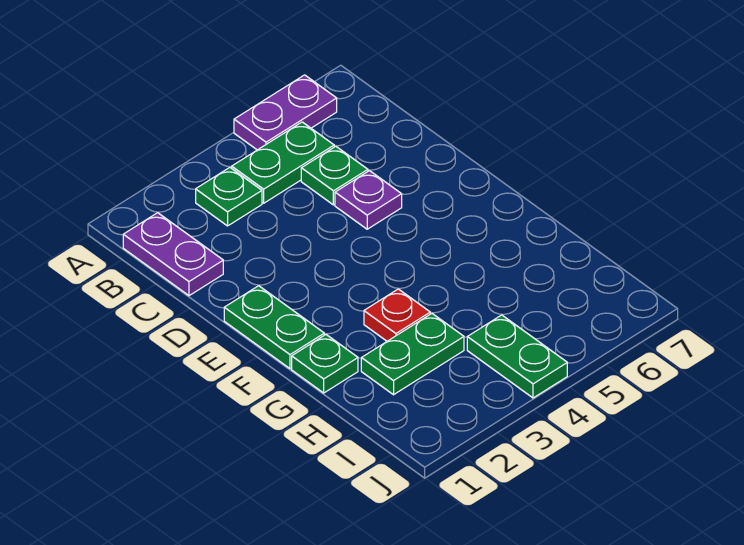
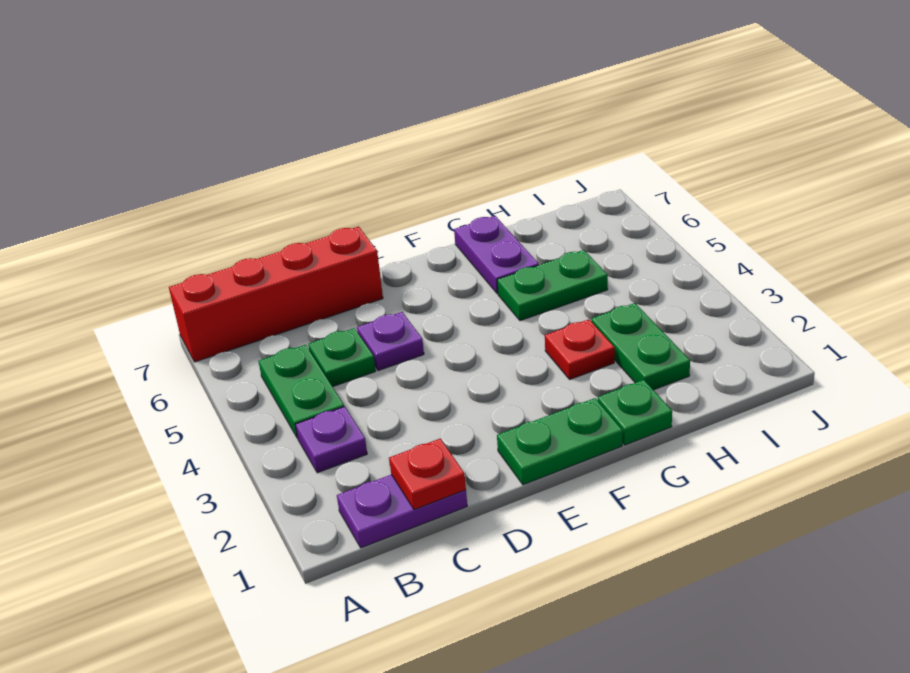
purple 1x2 plate [234,75,337,150] -> purple 1x2 plate moved to [454,216,539,293]
none -> red 1x4 brick [169,227,383,362]
green 1x1 plate [196,168,262,226] -> purple 1x1 plate [295,407,367,473]
none -> red 1x1 plate [389,439,466,510]
green 1x2 plate [467,315,567,398] -> green 1x2 plate moved to [497,250,608,321]

